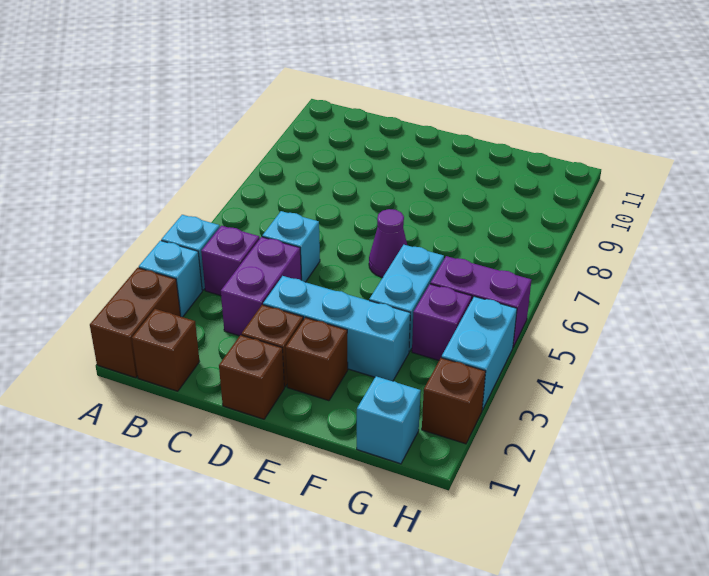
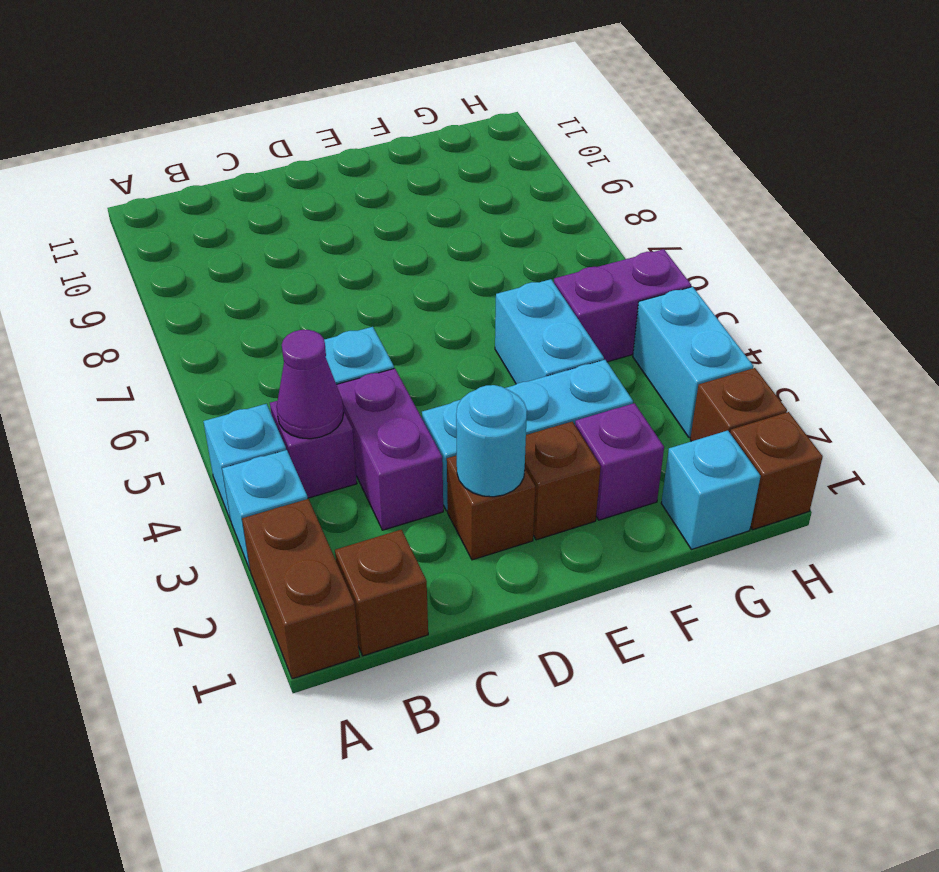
brown 1x1 brick [219,335,284,419] -> brown 1x1 brick moved to [730,412,823,530]
none -> cyan 1x1 round brick [456,385,527,497]
purple 1x1 cone [369,209,407,278] -> purple 1x1 cone moved to [277,330,344,439]
purple 1x1 brick [412,284,472,360] -> purple 1x1 brick moved to [575,403,664,520]

